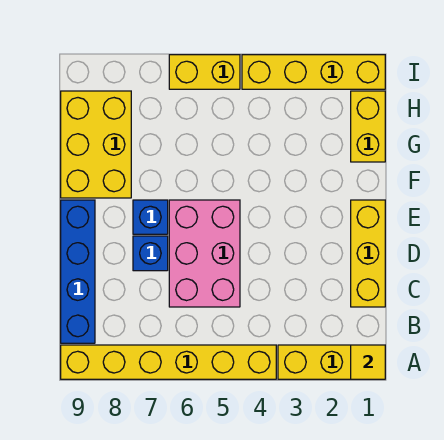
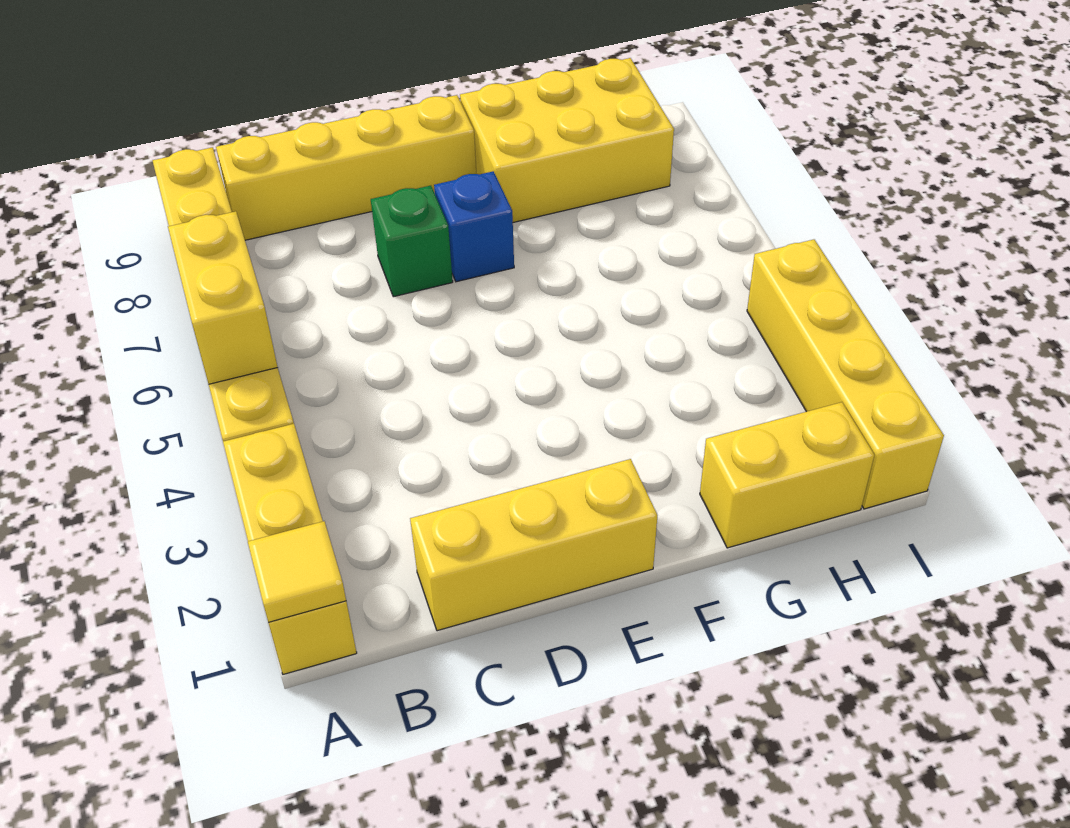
blue 1x4 brick [61,200,95,343] -> yellow 1x4 brick [216,95,476,240]
pink 2x3 brick [169,200,240,307] -> none
blue 1x1 brick [133,236,168,271] -> green 1x1 brick [371,186,453,297]
yellow 1x2 brick [169,55,240,89] -> yellow 1x2 brick moved to [168,211,278,384]

